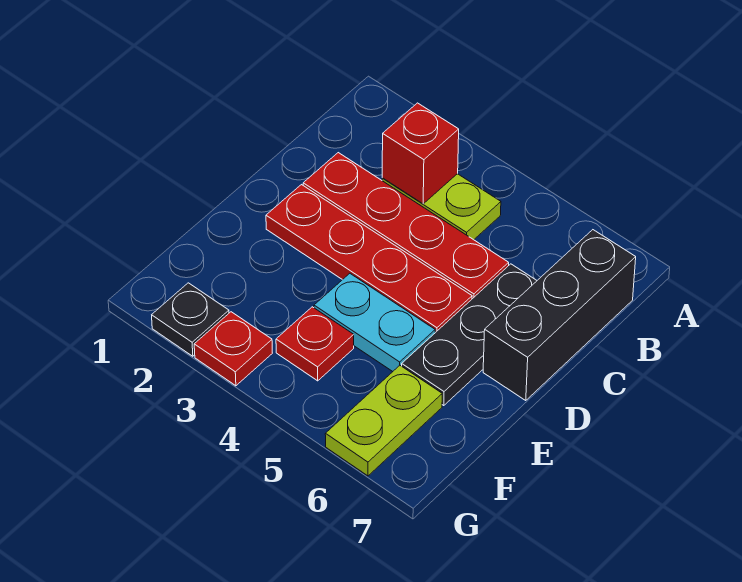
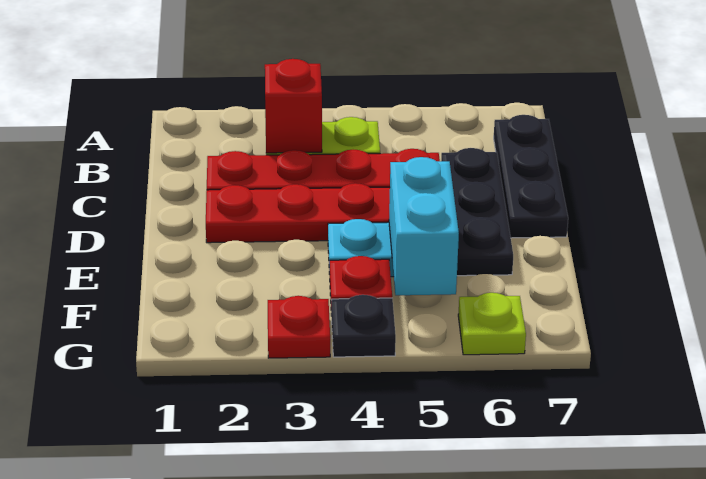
black 1x3 brick [483,230,636,401] -> black 1x3 plate [494,115,568,238]
none -> cyan 1x2 brick [389,157,459,295]
lime 1x2 plate [325,366,442,476] -> lime 1x1 plate [458,293,526,355]
black 1x1 plate [152,283,229,356] -> black 1x1 plate moved to [332,295,396,357]

